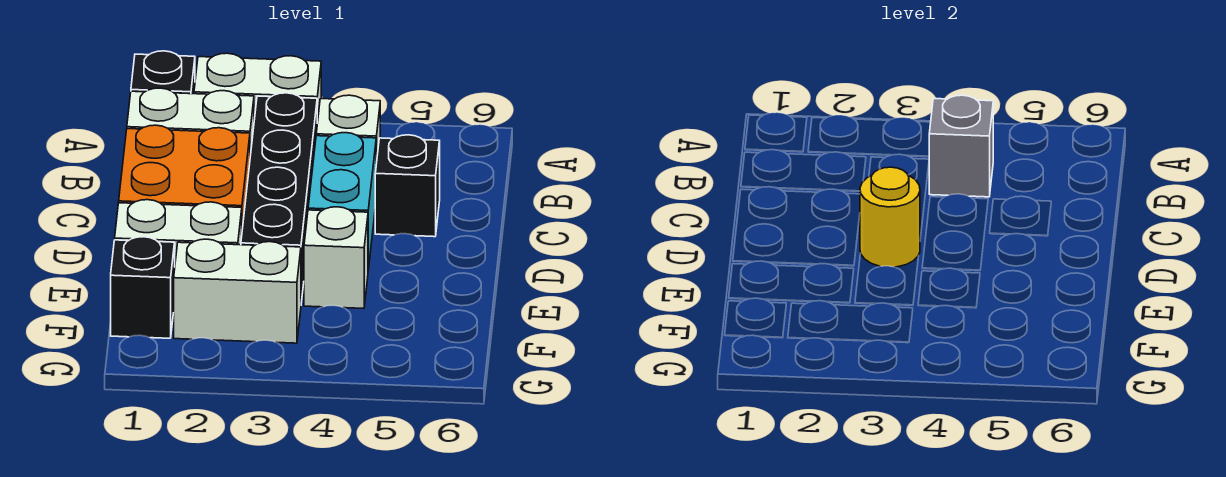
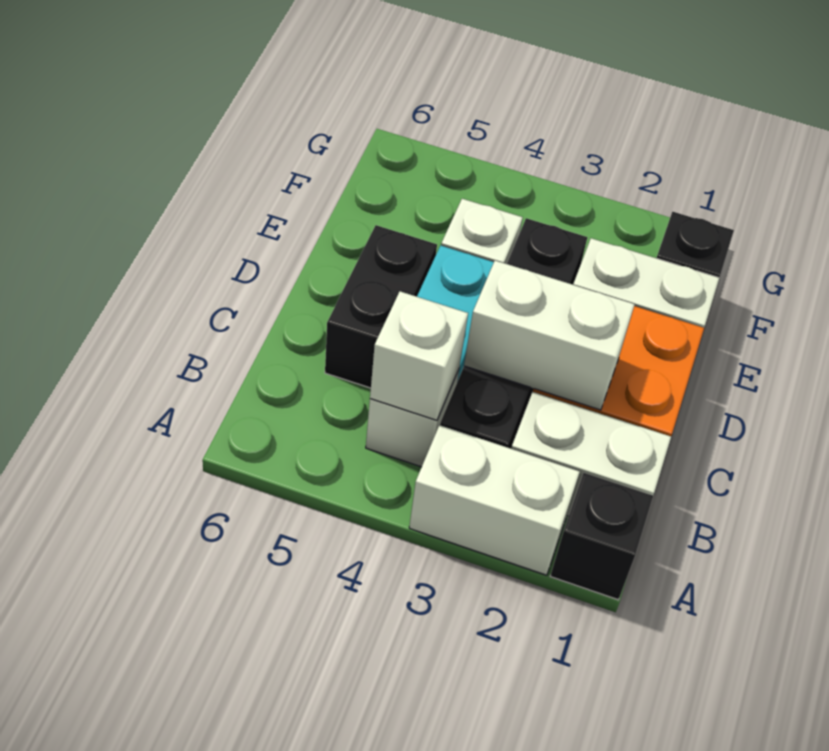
grey 1x1 brick [929,95,993,197] -> white 1x1 brick [370,291,468,420]
black 1x1 brick [375,135,440,237] -> black 1x2 brick [325,225,437,388]
yellow 1x1 round brick [860,167,920,267] -> none
white 1x2 brick [174,239,301,343] -> white 1x2 brick moved to [464,260,635,410]

